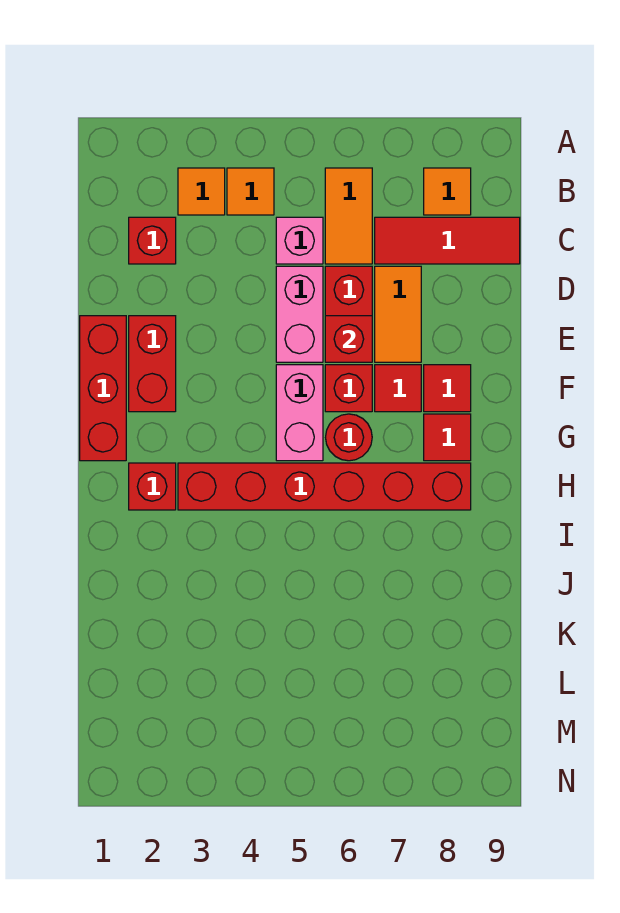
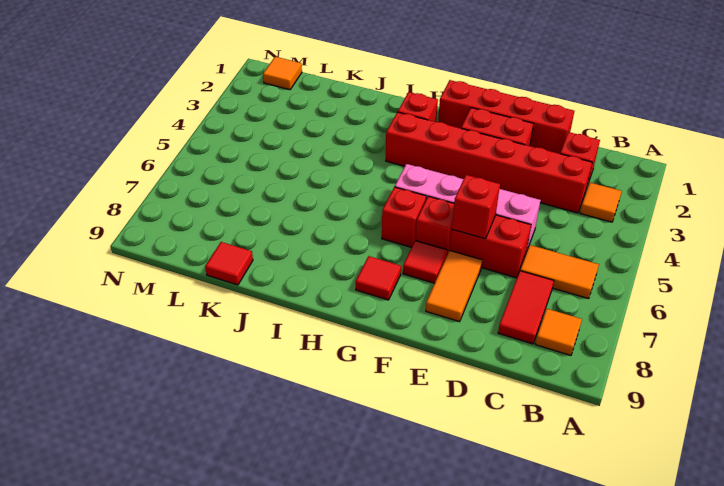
orange 1x1 tile [227,168,274,215] -> orange 1x1 tile moved to [263,57,302,90]
pink 1x1 brick [276,217,323,264] -> none
red 1x3 tile [375,217,520,264] -> red 1x2 tile [498,271,554,344]
orange 1x2 tile [375,266,421,362] -> orange 1x2 tile turned to [426,250,482,322]
red 1x3 brick [80,316,126,461] -> red 1x4 brick [438,80,574,154]
red 1x1 tile [424,365,471,412] -> red 1x1 tile moved to [205,242,253,285]
red 1x1 round brick [326,414,372,461] -> red 1x1 brick [382,187,426,247]
red 1x6 brick [178,463,471,510] -> red 1x6 brick turned to [386,112,592,213]

